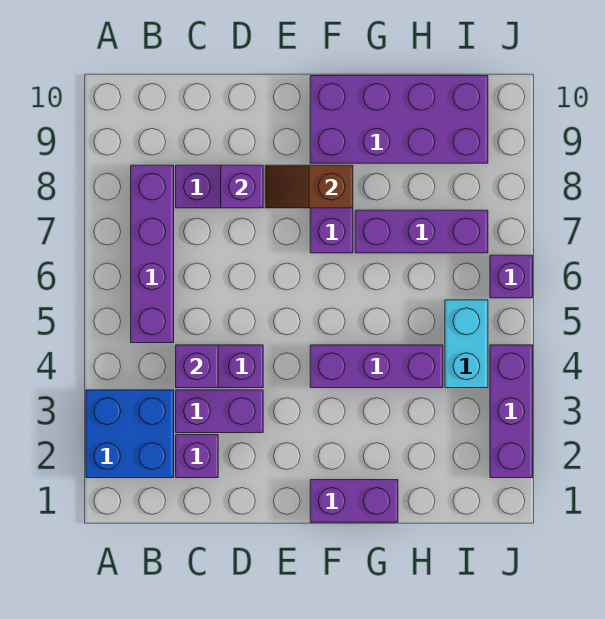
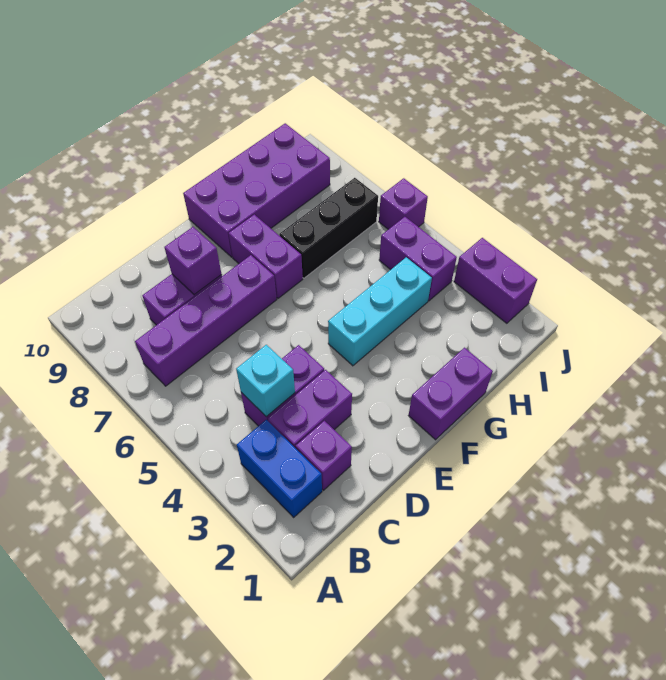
blue 2x2 brick [86,390,174,478] -> blue 1x2 brick [237,420,322,517]
purple 1x4 brick [131,165,174,343] -> purple 1x4 brick turned to [135,255,277,386]
purple 1x1 brick [176,345,218,388] -> cyan 1x1 brick [236,345,295,417]
brown 1x2 slope [265,165,353,208] -> none
purple 1x3 brick [310,345,443,388] -> cyan 1x3 brick [328,257,432,366]
purple 1x3 brick [355,210,488,253] -> black 1x3 brick [279,178,378,278]
cyan 1x2 brick [445,300,488,388] -> purple 1x2 brick [379,217,457,301]
purple 1x3 brick [490,345,533,478] -> purple 1x2 brick [454,238,537,323]

